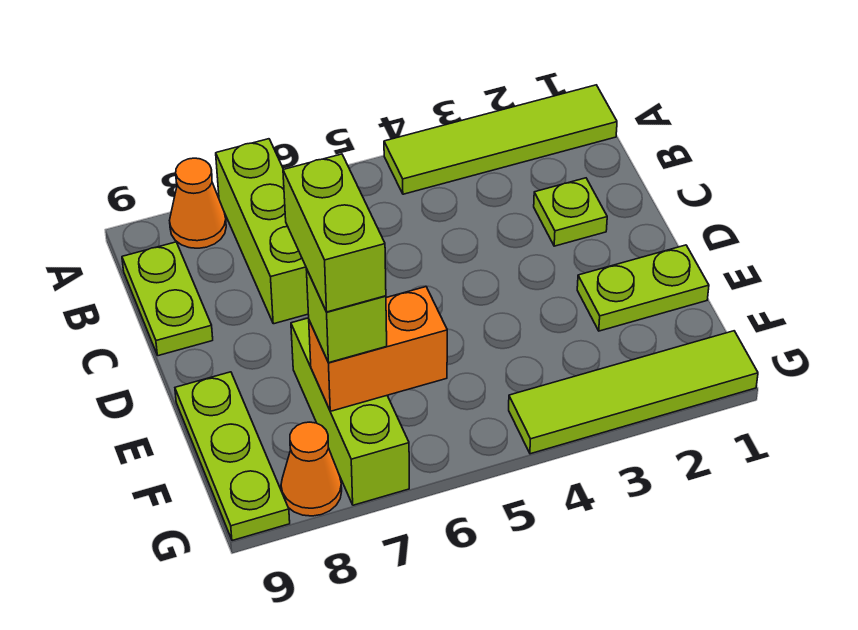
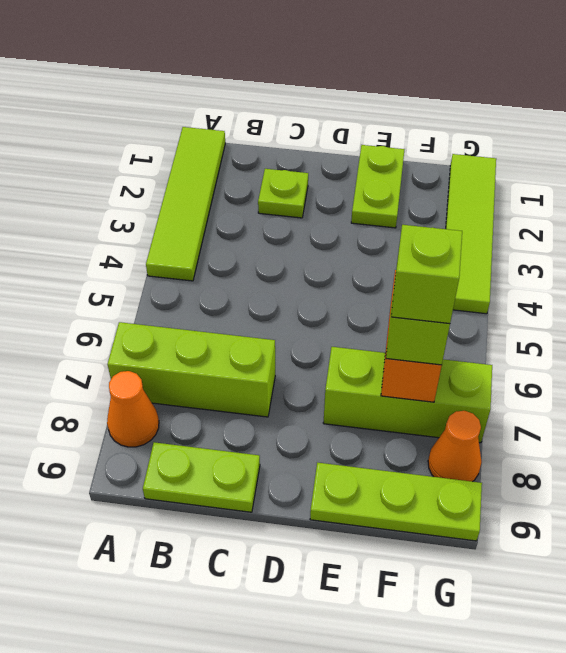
lime 1x2 brick [283,154,386,312] -> lime 1x1 brick [391,225,462,324]

